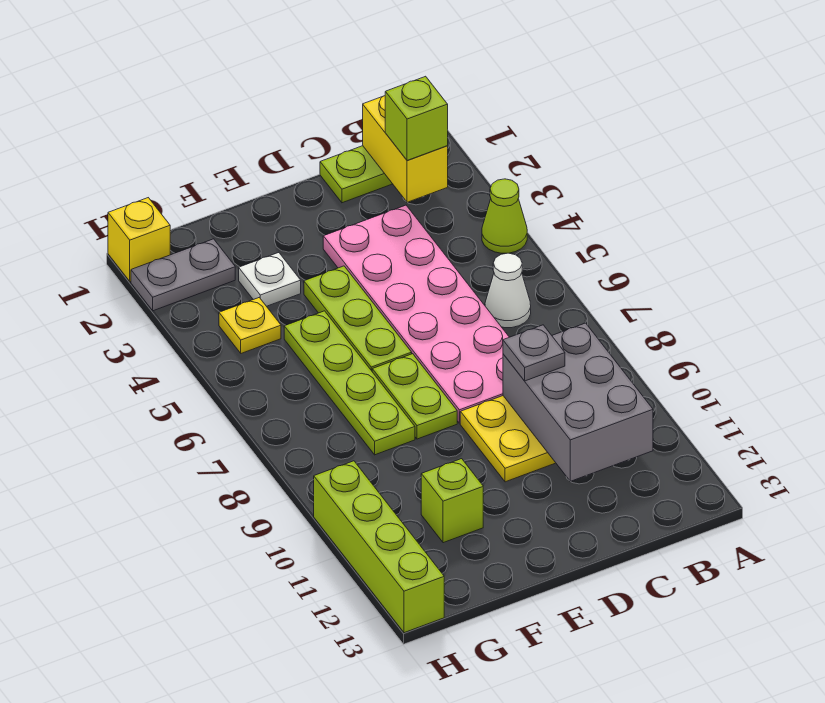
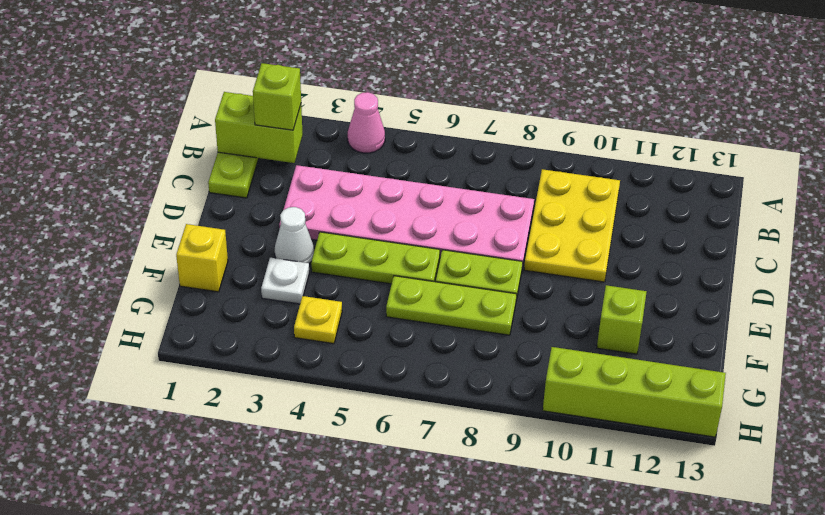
lime 1x1 cone [482,179,527,253] -> pink 1x1 cone [348,92,385,153]
yellow 1x2 brick [363,96,448,202] -> lime 1x2 brick [215,92,303,163]
white 1x1 cone [485,253,531,328] -> white 1x1 cone moved to [275,207,314,263]
grey 2x3 brick [503,323,653,481] -> none
grey 1x1 plate [503,325,565,381] -> none
lime 1x4 plate [284,311,415,455] -> lime 1x3 plate [386,276,517,335]
grey 1x2 plate [131,239,235,311] -> none
yellow 1x1 brick [108,198,170,281] -> yellow 1x1 brick moved to [176,224,228,292]

